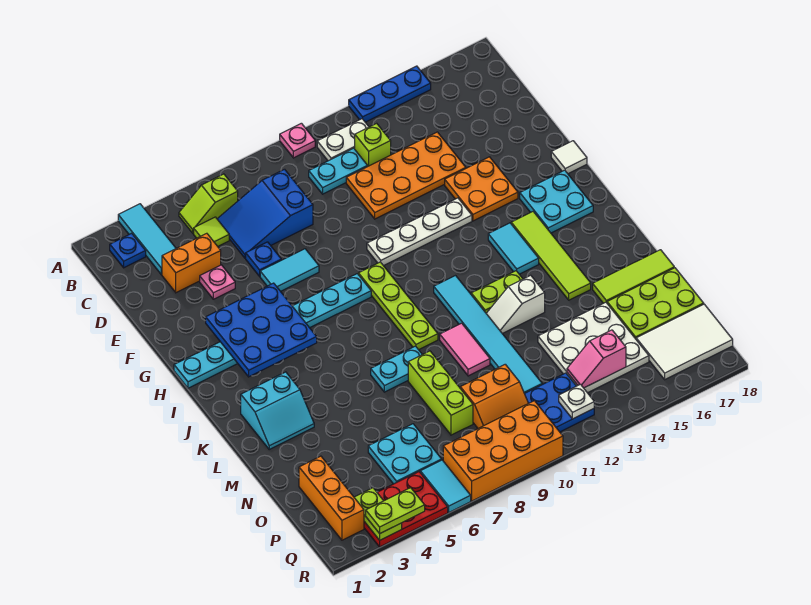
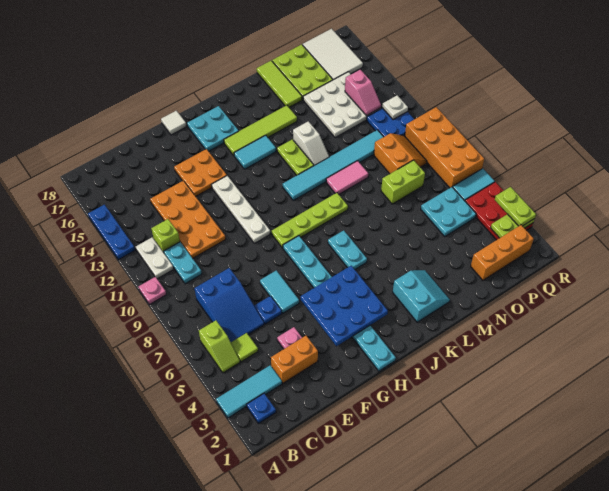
orange 1x2 brick [162,233,221,293] -> orange 1x2 brick turned to [271,336,318,383]
cyan 1x2 plate [371,346,422,392] -> cyan 1x2 plate moved to [328,230,367,269]
lime 1x3 brick [408,351,473,435] -> lime 1x2 brick [381,160,425,204]

